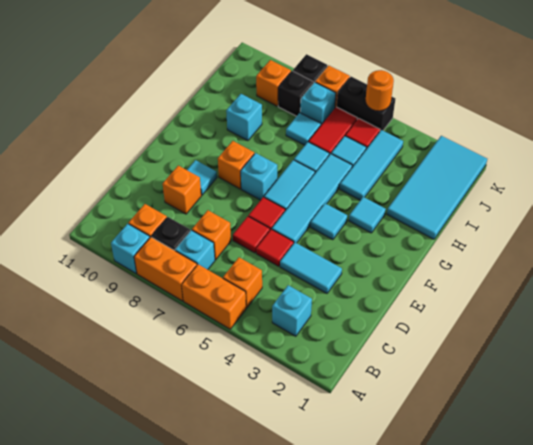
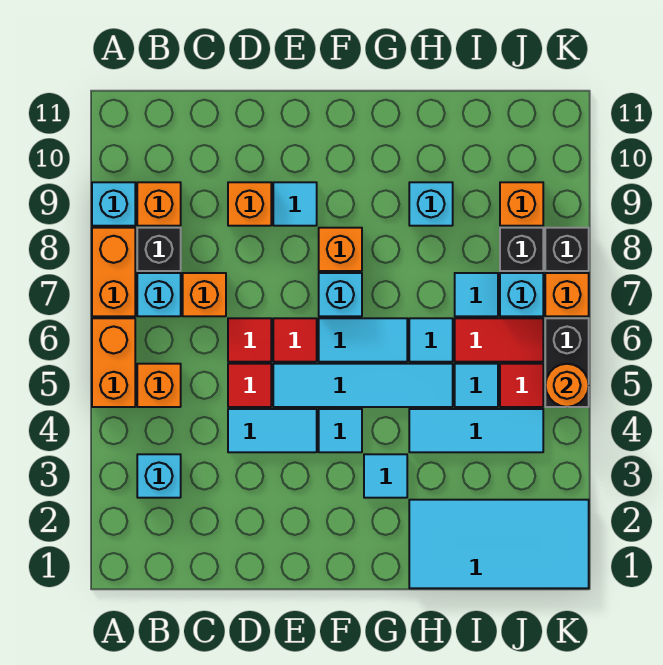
cyan 1x2 tile [280,243,342,293] -> cyan 1x2 tile turned to [228,409,317,452]

